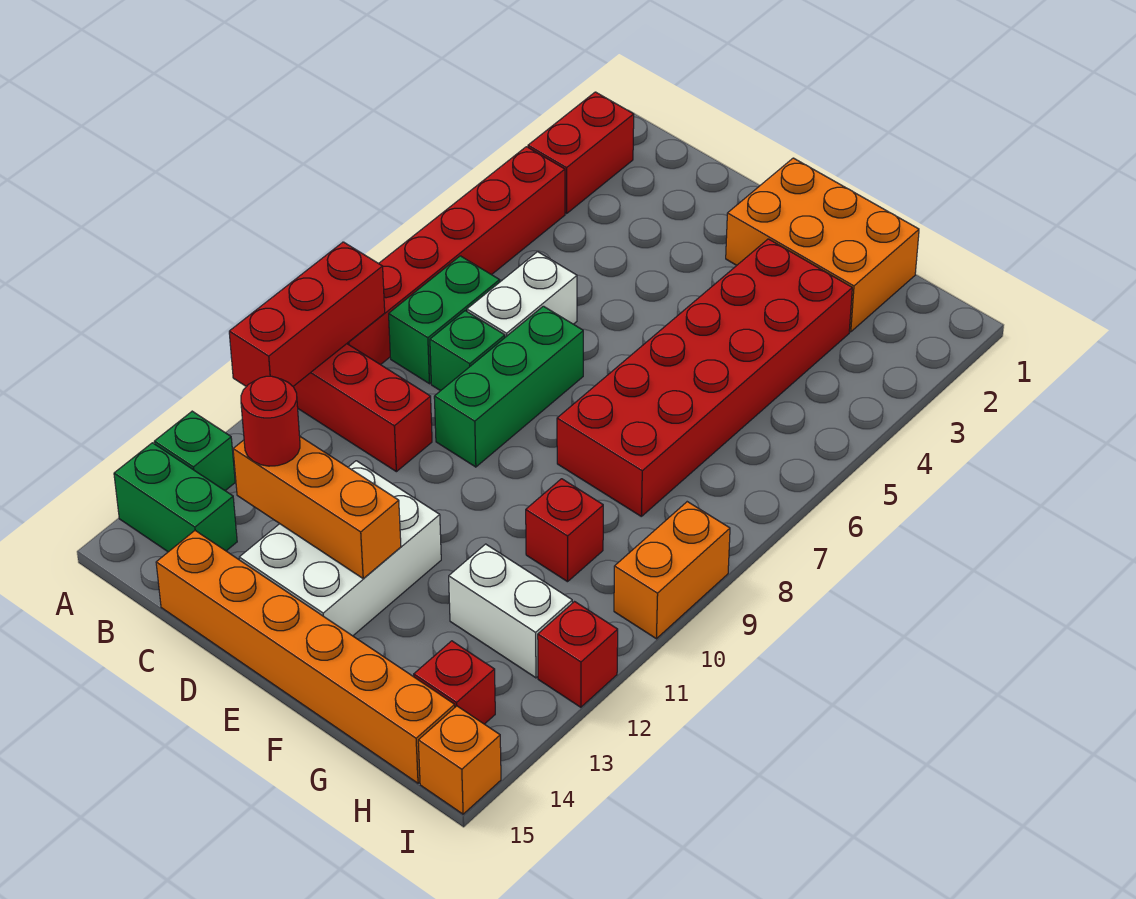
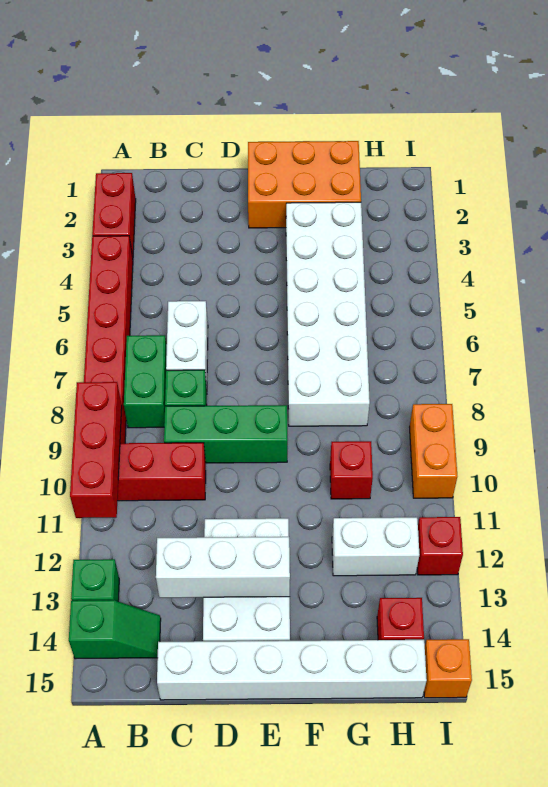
green 1x2 brick [114,443,237,552] -> green 1x2 slope [69,600,161,659]
orange 1x3 brick [233,437,401,578] -> white 1x3 brick [156,537,290,598]
red 1x1 round brick [241,376,300,466] -> none
orange 1x6 brick [156,531,455,783] -> white 1x6 brick [157,640,427,700]
green 1x3 brick [434,306,583,467] -> green 1x3 brick turned to [164,405,288,463]
red 2x6 brick [557,239,852,516] -> white 2x6 brick [286,202,370,426]

